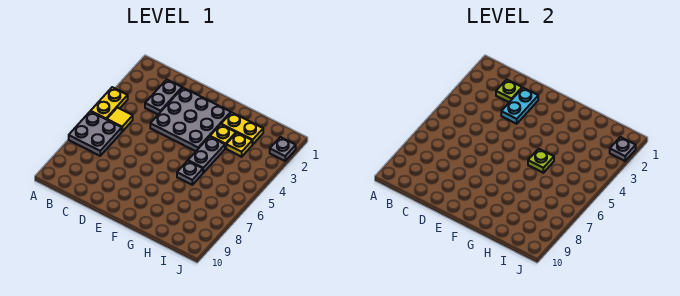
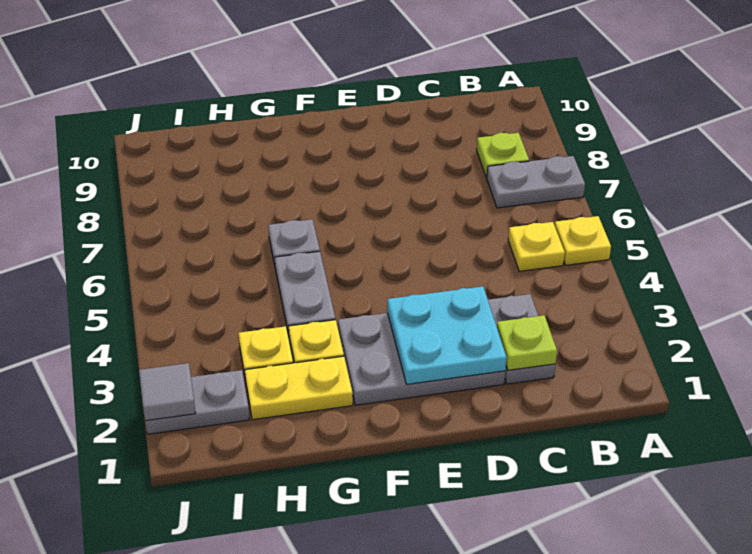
yellow 1x2 plate [91,87,128,120] -> yellow 1x1 plate [555,216,611,265]
grey 2x2 plate [69,111,122,156] -> grey 1x2 plate [487,156,585,208]
yellow 1x1 tile [107,108,133,131] -> yellow 1x1 plate [508,222,565,271]
grey 3x3 plate [150,88,231,151] -> grey 2x3 plate [338,313,505,405]
cyan 1x2 plate [501,88,538,124] -> cyan 2x2 plate [387,286,507,384]
lime 1x1 plate [528,149,554,173] -> lime 1x1 plate moved to [477,133,529,178]
grey 1x1 plate [270,137,296,161] -> grey 1x2 plate [145,370,250,434]
grey 1x1 plate [610,137,636,161] -> grey 1x1 tile [139,363,196,421]

